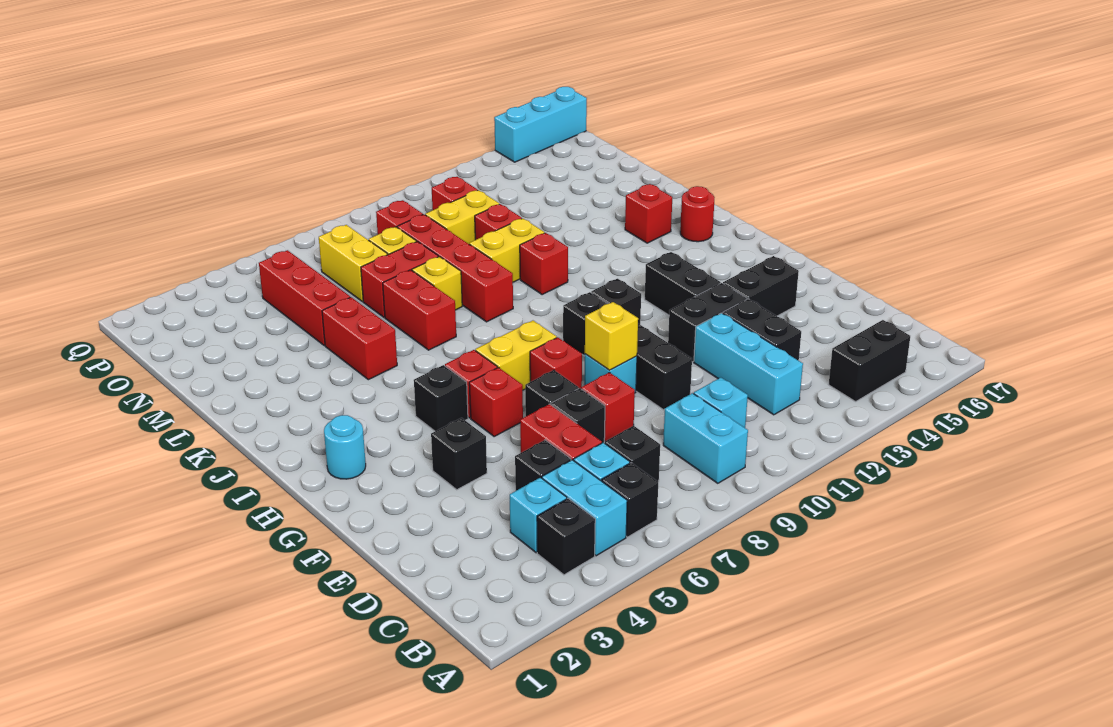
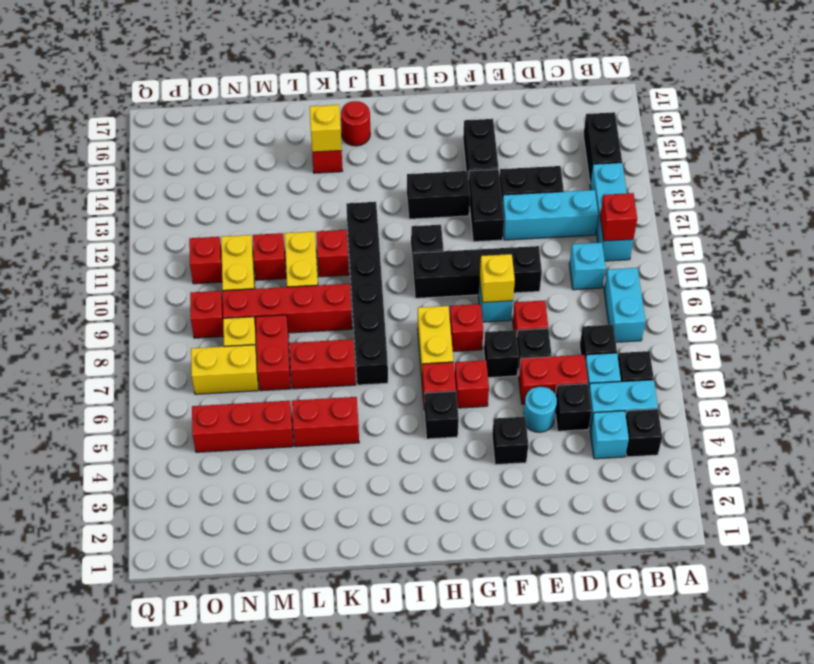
cyan 1x2 brick [663,393,748,483] -> cyan 1x2 brick turned to [604,268,645,342]
none -> red 1x1 brick [600,193,637,241]
cyan 1x1 round brick [324,415,366,479] -> cyan 1x1 round brick moved to [524,386,557,432]
none -> black 1x6 brick [346,202,388,385]
yellow 1x1 brick [412,257,462,310] -> yellow 1x1 brick moved to [310,105,342,152]
cyan 1x3 brick [494,87,587,162] -> cyan 1x3 brick moved to [590,163,633,261]

